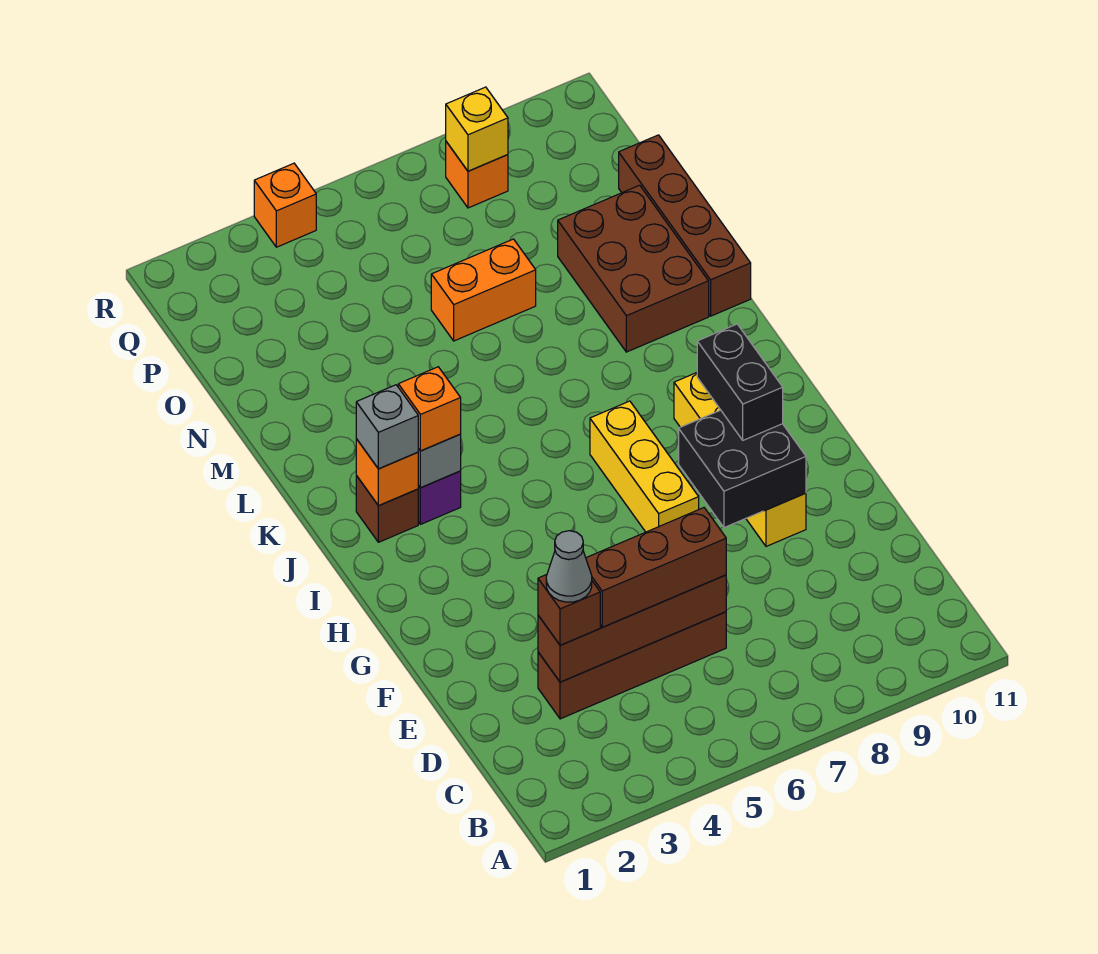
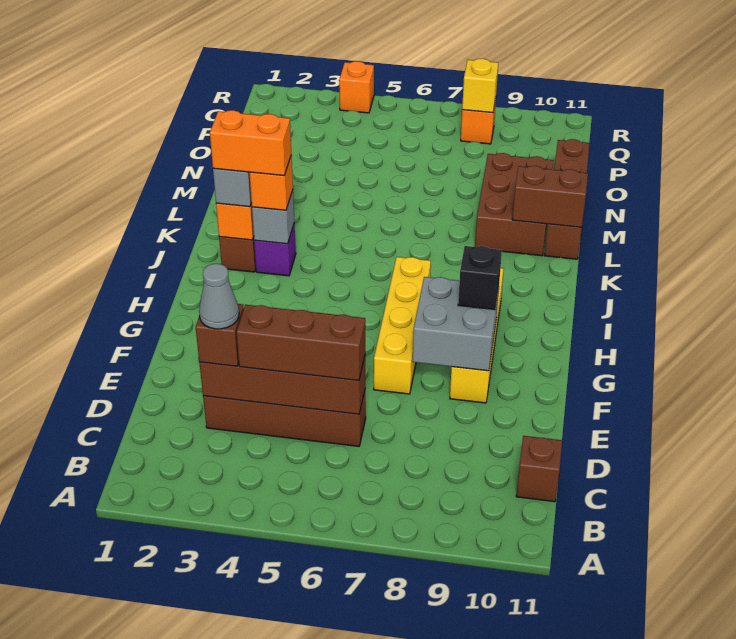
none -> brown 1x1 brick [516,436,562,502]
black 2x2 brick [679,410,806,528] -> grey 2x2 brick [413,277,499,371]
yellow 1x3 brick [590,401,699,532] -> yellow 1x4 brick [374,257,431,394]
black 1x2 brick [697,324,783,440] -> black 1x1 brick [458,246,502,310]
none -> brown 1x2 brick [512,166,588,227]
orange 1x2 brick [431,239,536,341] -> orange 1x2 brick moved to [210,110,291,176]

